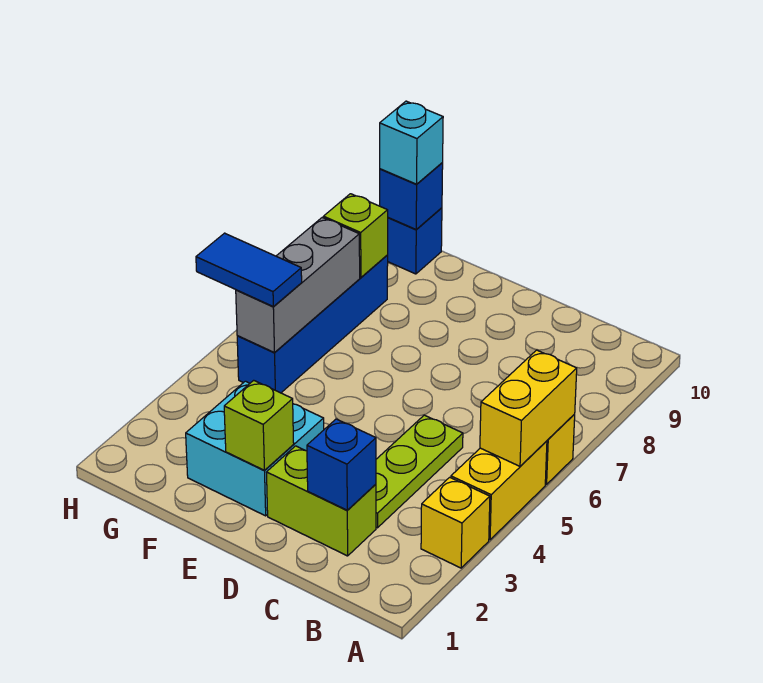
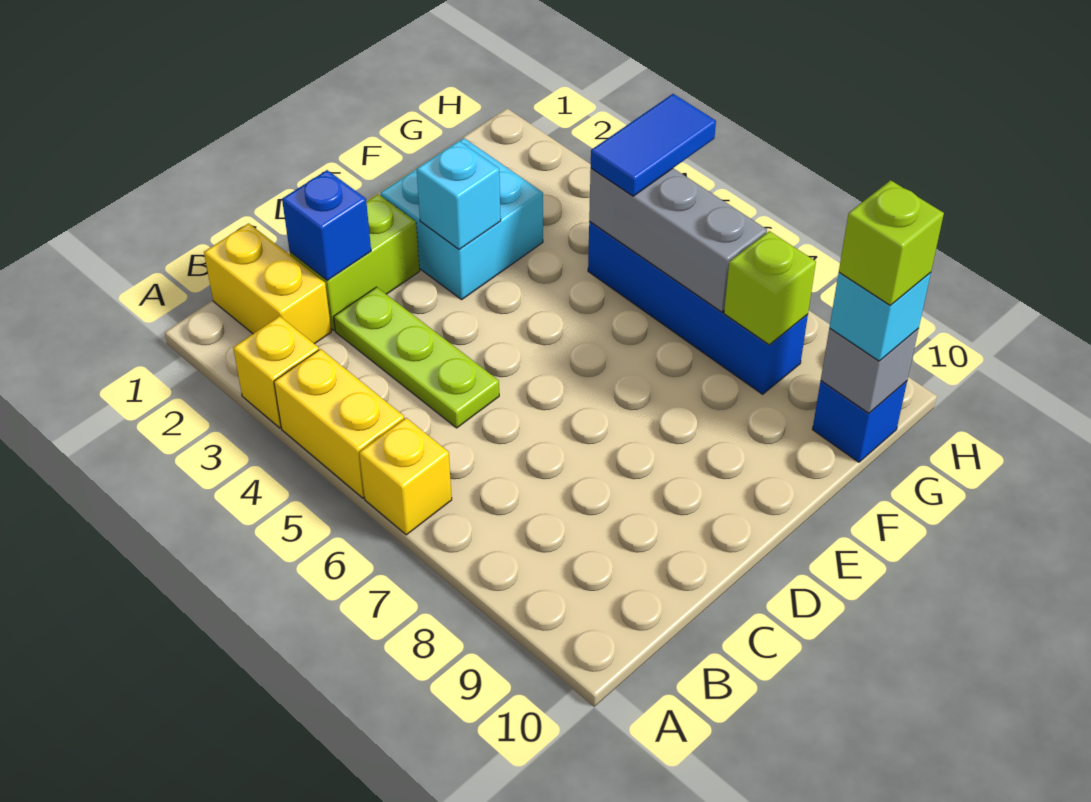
yellow 1x2 brick [480,350,577,466] -> yellow 1x2 brick moved to [204,223,331,344]
lime 1x1 brick [224,380,294,471] -> lime 1x1 brick moved to [839,180,944,306]
none -> cyan 1x1 brick [417,141,501,250]
blue 1x1 brick [380,163,443,230] -> grey 1x1 brick [821,328,919,413]

